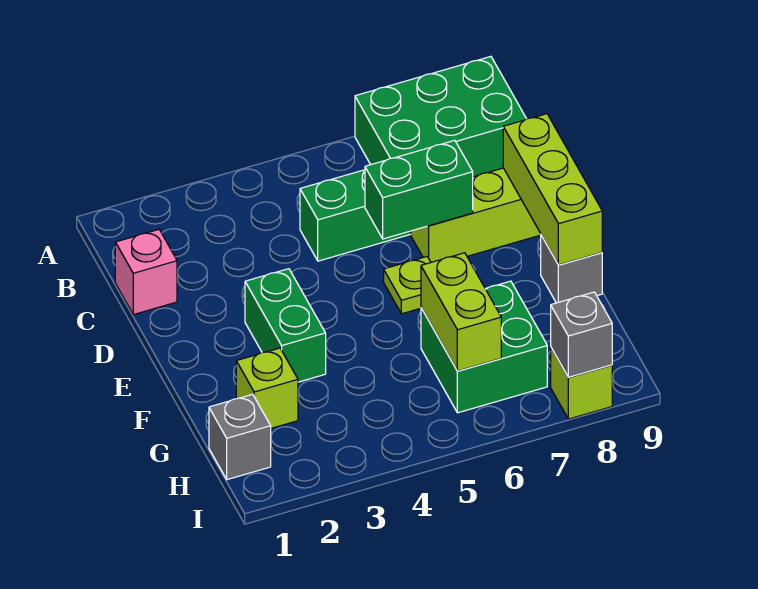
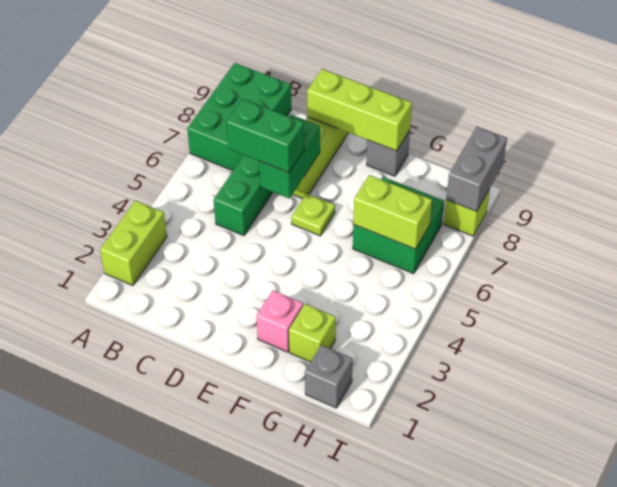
none -> lime 1x2 brick [100,201,167,286]
pink 1x1 brick [115,230,177,315] -> pink 1x1 brick moved to [256,291,303,352]
green 1x2 brick [245,269,326,382] -> green 1x2 brick moved to [226,99,304,173]
grey 1x1 brick [551,292,612,377] -> grey 1x2 brick [446,127,507,211]

